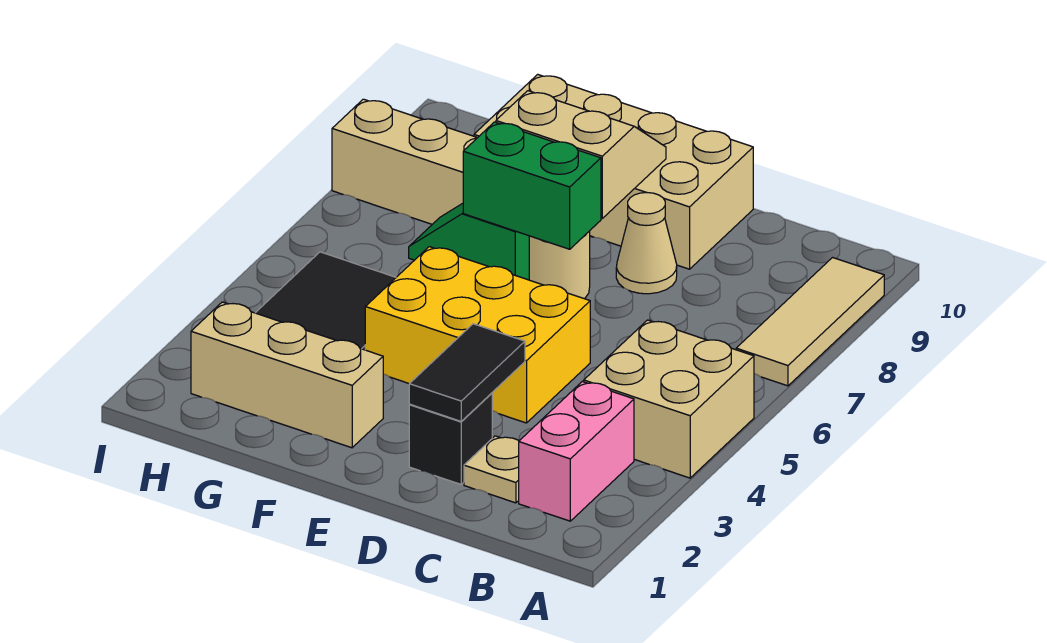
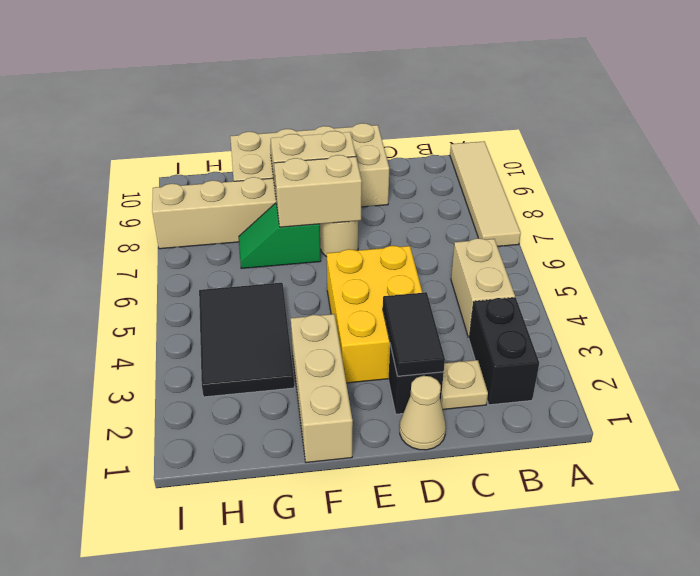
tan 2x2 brick [584,320,754,478] -> tan 1x2 brick [451,238,515,337]
tan 1x3 tile [736,258,884,386] -> tan 1x4 tile [450,142,521,246]
pink 1x2 brick [519,382,634,521] -> black 1x2 brick [469,297,539,405]
yellow 2x3 brick [365,247,590,423] -> yellow 2x3 brick turned to [327,246,423,383]
tan 1x1 cone [616,192,677,294] -> tan 1x1 cone moved to [400,376,446,450]
green 1x2 brick [463,122,601,249] -> tan 1x2 brick [274,155,362,227]
tan 1x3 brick [191,302,383,448] -> tan 1x3 brick turned to [291,314,353,463]

